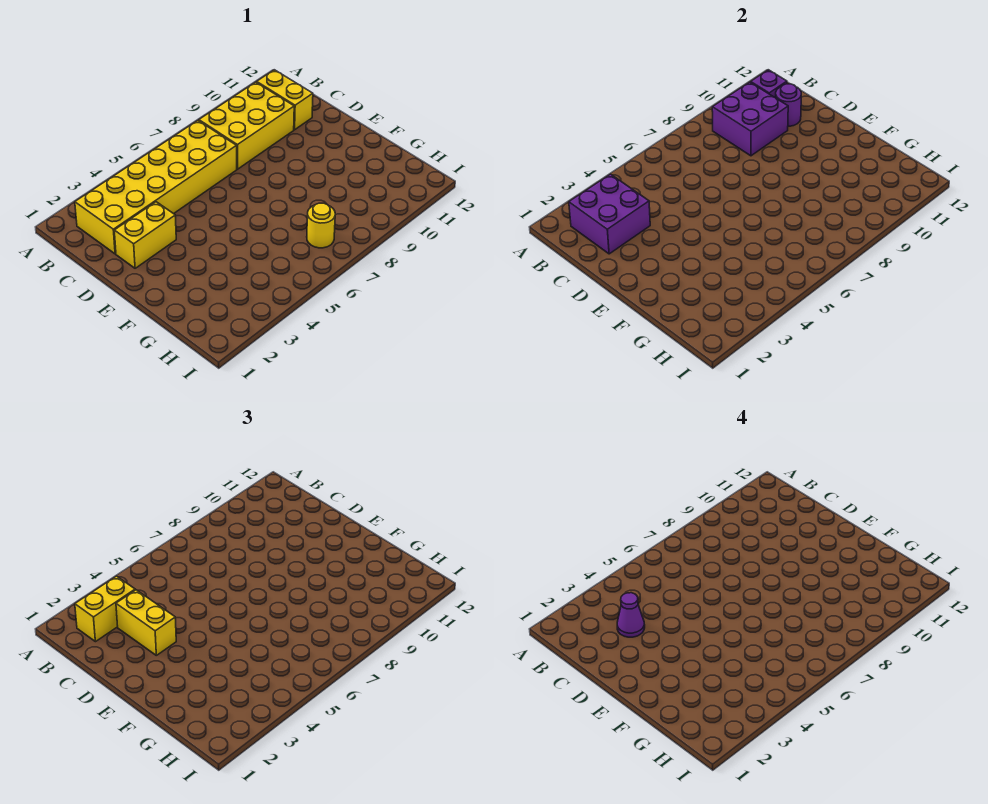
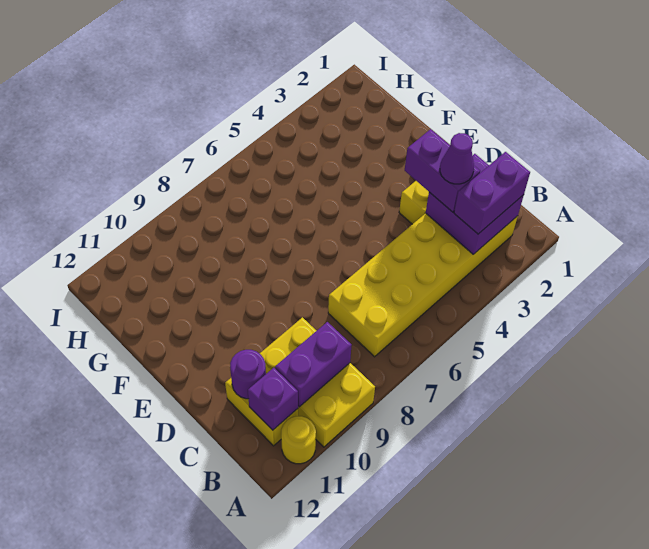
yellow 1x2 brick [75,576,135,642] -> purple 1x2 brick [454,152,530,234]
yellow 2x3 brick [199,82,294,169] -> yellow 2x3 brick turned to [260,317,375,447]
purple 2x2 brick [712,82,788,156] -> purple 1x2 brick [275,322,352,407]
yellow 1x2 brick [116,590,176,655] -> purple 1x2 brick [405,129,480,212]
yellow 1x1 round brick [307,203,335,248] -> yellow 1x1 round brick moved to [281,416,316,464]

